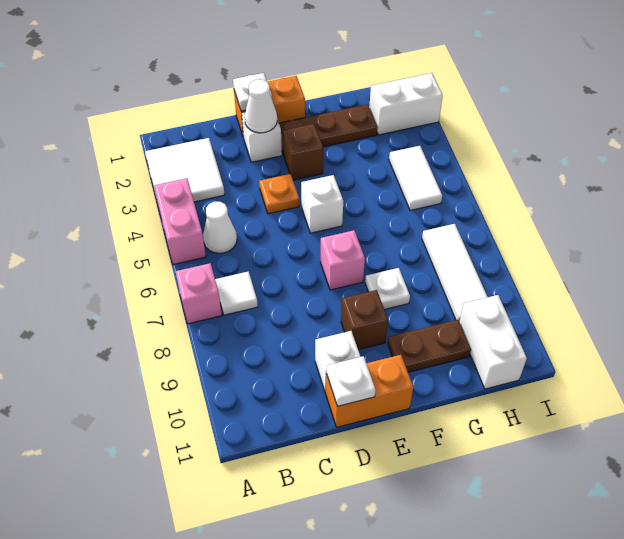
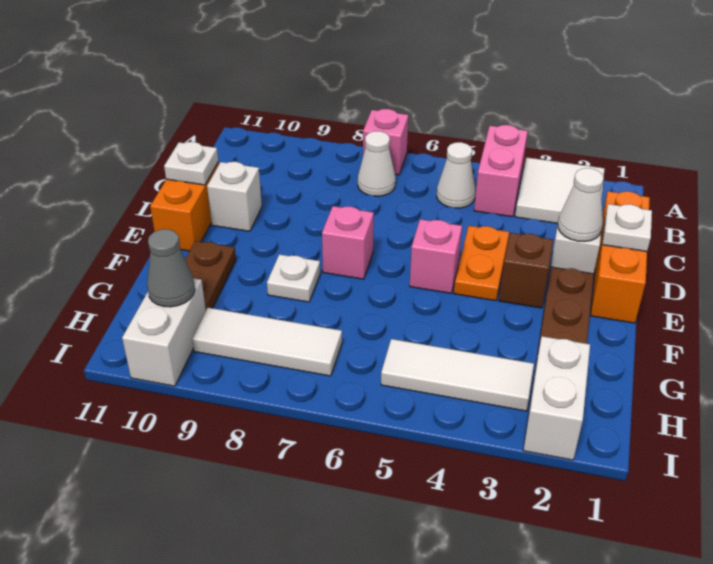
pink 1x2 brick [154,178,206,265] -> pink 1x2 brick turned to [474,125,528,217]
white 1x1 tile [215,271,258,315] -> white 1x1 cone [358,131,396,196]
orange 1x2 brick [234,76,305,138] -> orange 1x3 brick [590,191,650,323]
orange 1x1 plate [259,174,299,214] -> orange 1x2 plate [454,226,509,301]
white 1x1 brick [301,175,343,233] -> pink 1x1 brick [410,219,462,293]
brown 1x1 brick [341,290,388,350] -> none
white 1x2 tile [389,146,442,210] -> white 1x3 tile [381,339,534,411]
white 1x2 brick [460,295,527,389] -> white 1x2 brick turned to [122,278,206,386]
none -> grey 1x1 cone [147,229,195,307]

